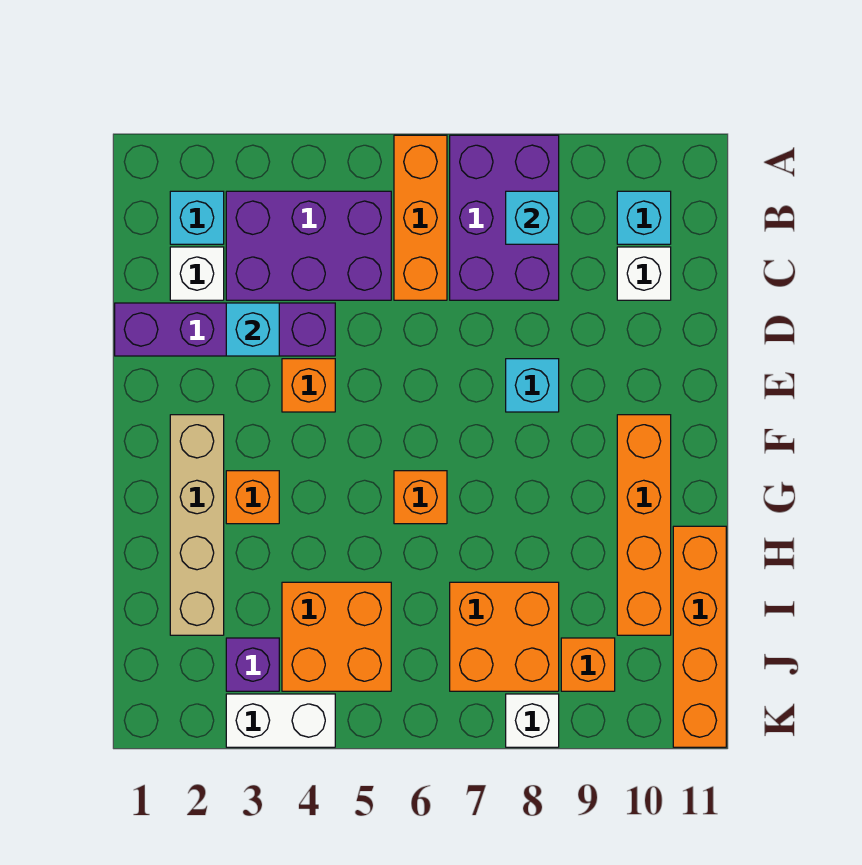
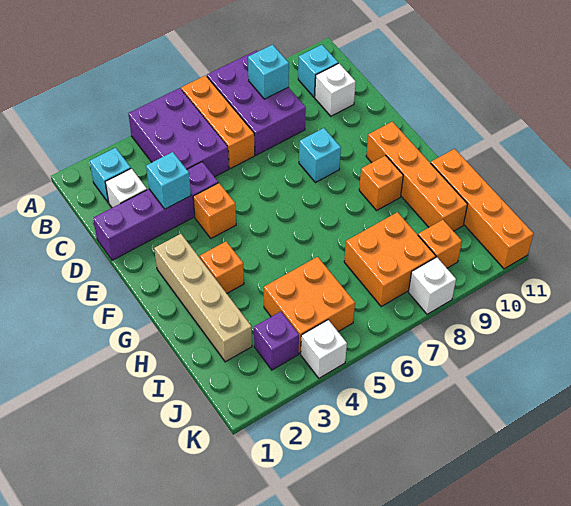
purple 2x3 brick [226,191,391,300] -> purple 2x3 brick turned to [128,88,229,177]
orange 1x1 brick [394,471,447,524] -> orange 1x1 brick moved to [359,155,403,210]
white 1x2 brick [226,694,335,747] -> white 1x1 brick [301,320,347,378]

